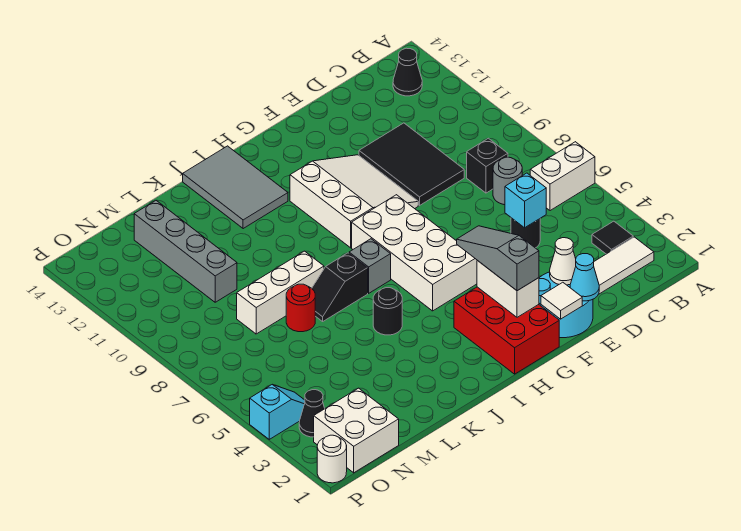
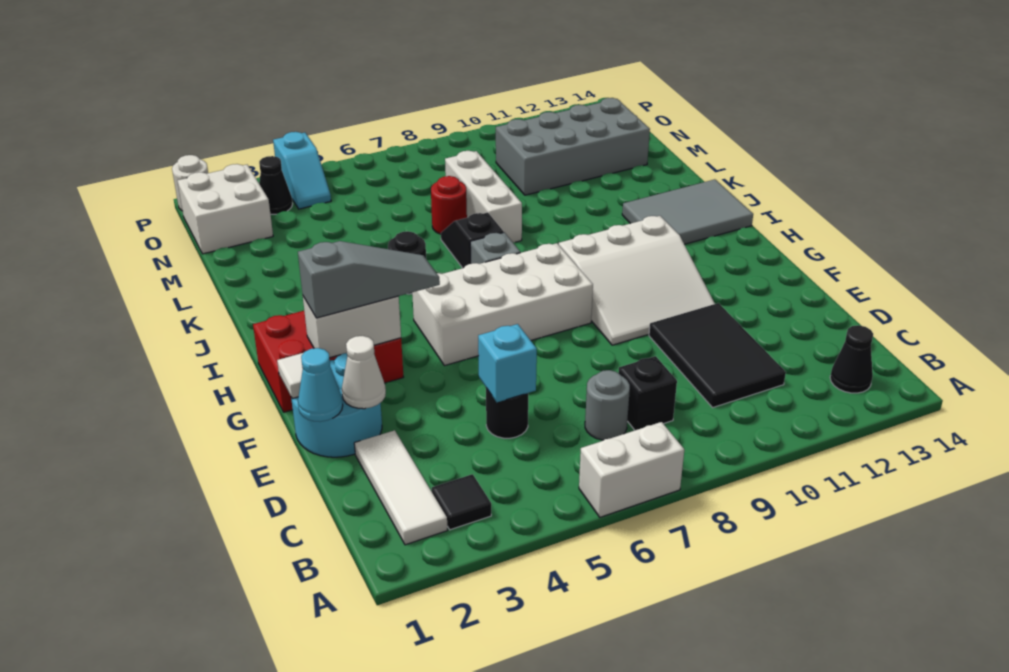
white 1x2 brick [530,142,595,211] -> white 1x2 brick turned to [579,422,684,517]
black 2x3 tile [359,123,464,205] -> black 2x3 tile turned to [649,303,786,407]
grey 1x4 brick [134,200,237,302] -> grey 2x4 brick [496,98,650,195]

